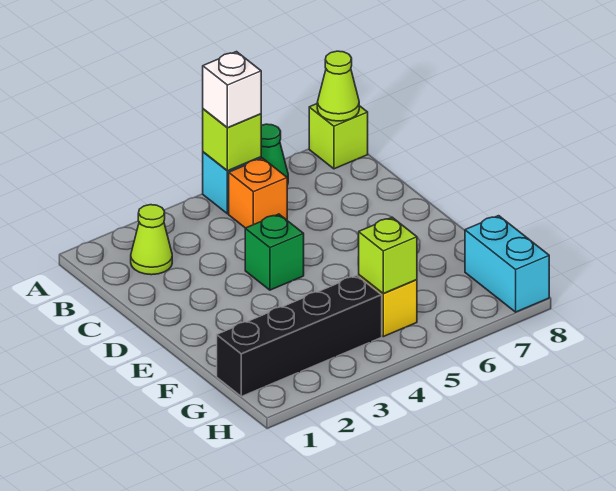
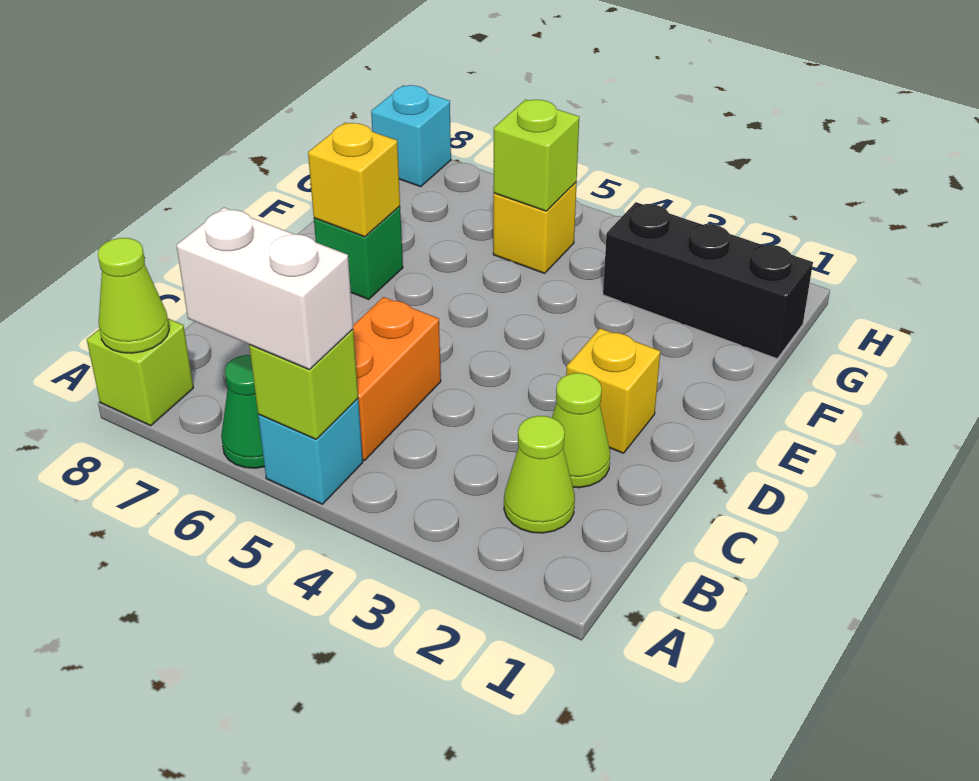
white 1x1 brick [203,52,261,128] -> white 1x2 brick [176,207,353,370]
orange 1x1 brick [229,158,287,228] -> orange 1x2 brick [353,297,441,460]
none -> lime 1x1 cone [552,373,610,488]
none -> yellow 1x1 brick [566,328,660,453]
green 1x1 brick [245,214,304,290] -> green 1x1 brick moved to [314,206,403,299]
none -> yellow 1x1 brick [308,123,400,237]
black 1x4 brick [217,275,382,396] -> black 1x3 brick [603,202,813,359]
cyan 1x2 brick [465,216,549,312] -> cyan 1x1 brick [371,85,451,187]

